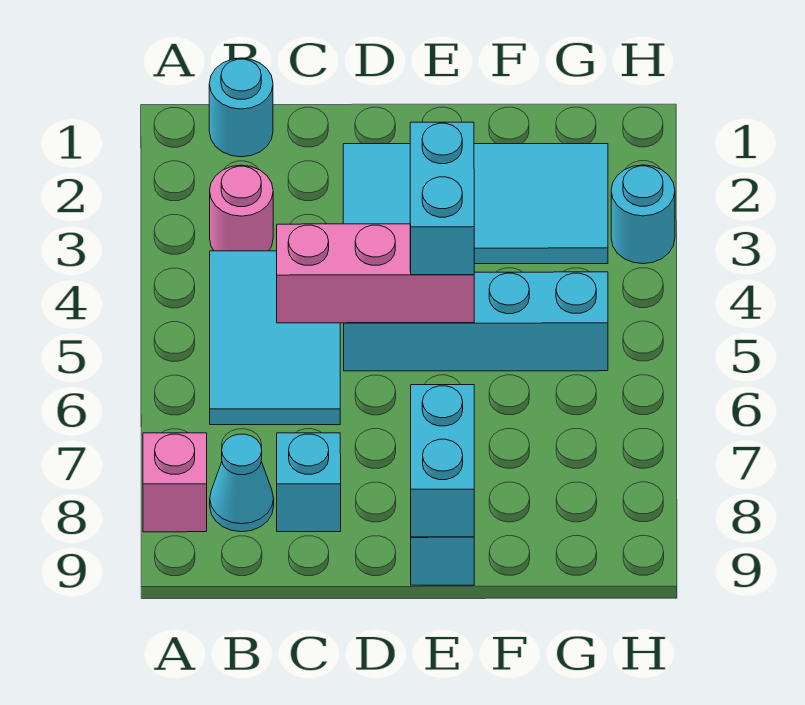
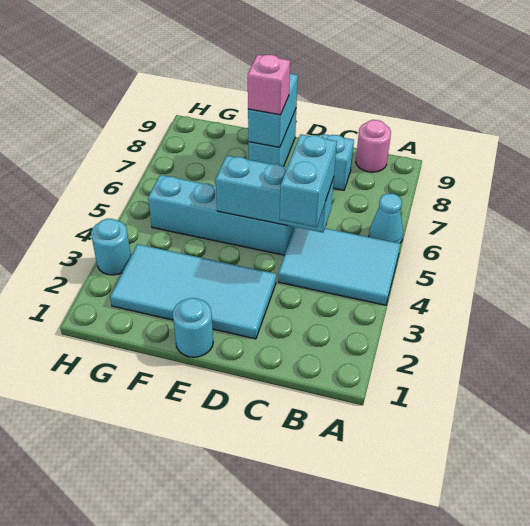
pink 1x1 brick [143,433,207,532] -> pink 1x1 brick moved to [248,55,290,115]
cyan 1x1 round brick [209,58,273,157] -> cyan 1x1 round brick moved to [173,298,213,357]
pink 1x1 round brick [210,165,273,251] -> pink 1x1 round brick moved to [356,120,391,172]
cyan 2x3 tile [210,251,340,425] -> cyan 2x3 tile turned to [278,227,400,305]
cyan 1x1 cone [210,434,274,532] -> cyan 1x1 cone moved to [369,194,403,243]
pink 1x3 brick [277,224,474,323] -> cyan 1x3 brick [216,156,334,233]
cyan 1x2 brick [410,122,474,275] -> cyan 1x2 brick moved to [280,134,337,227]

